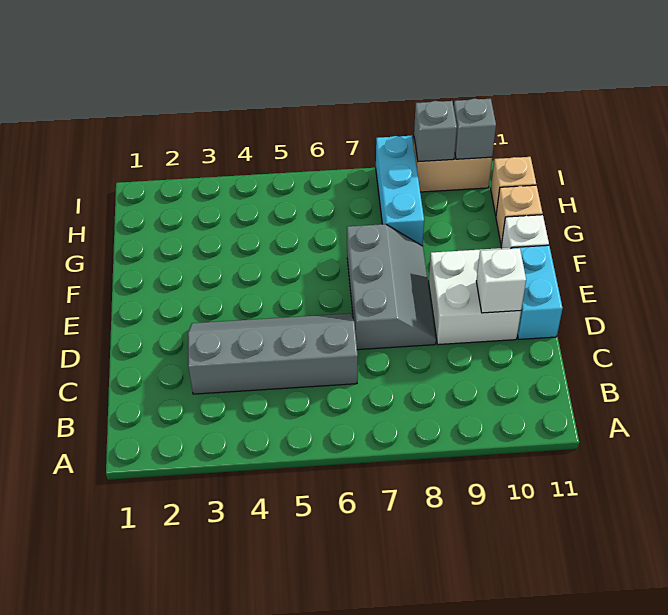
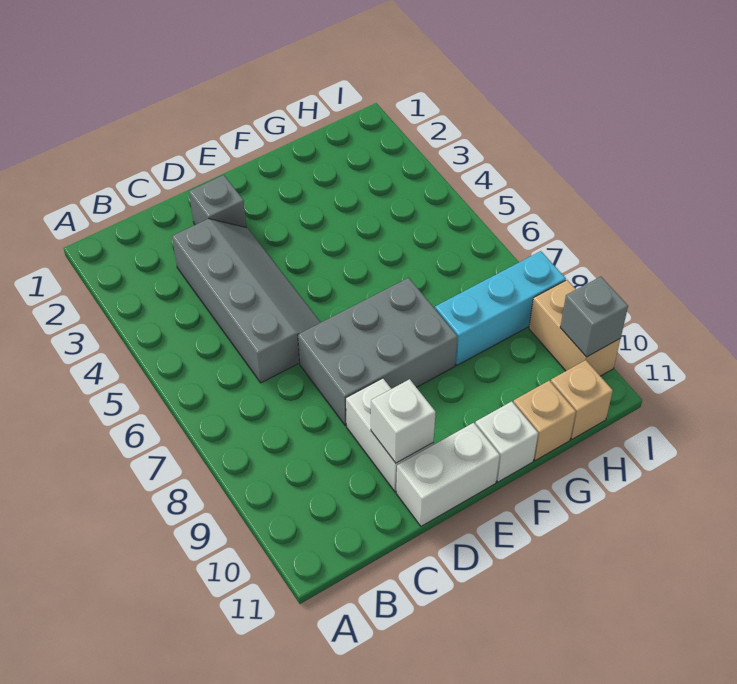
grey 2x3 slope [347,224,436,350] -> grey 2x3 brick [298,278,458,426]
white 2x2 brick [429,248,521,345] -> white 1x2 brick [346,378,433,492]
cyan 1x2 brick [511,245,563,339] -> white 1x2 brick [396,423,500,526]
grey 1x1 brick [414,101,457,162] -> grey 1x1 brick moved to [189,175,247,228]

